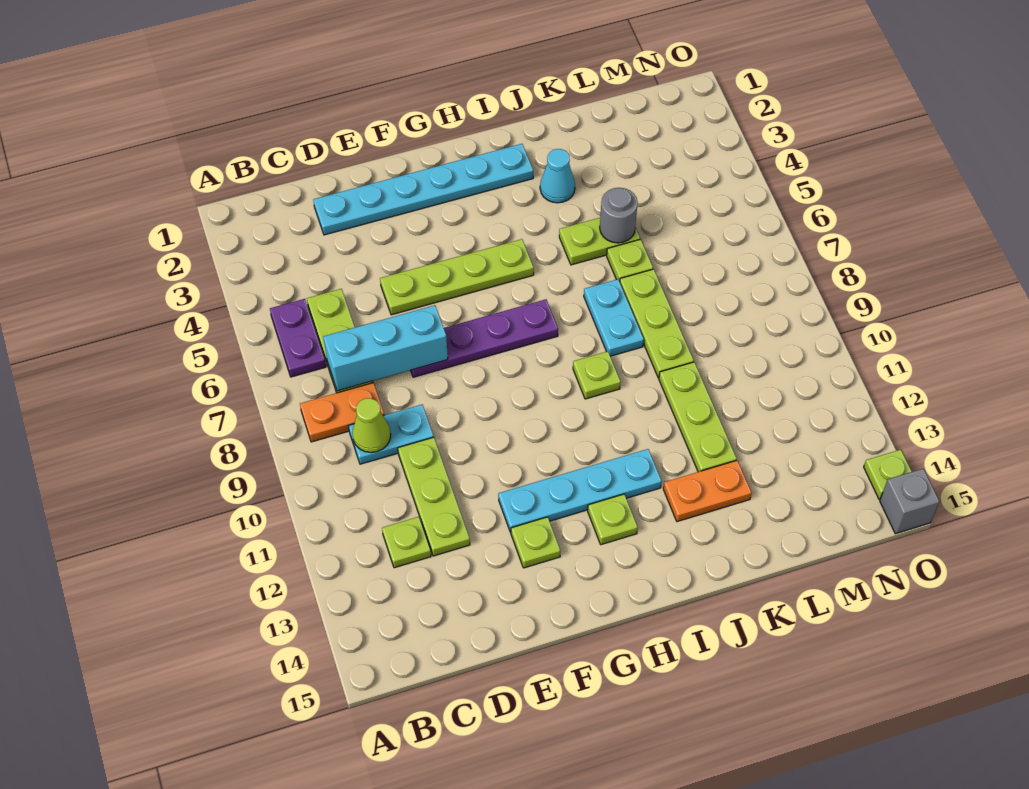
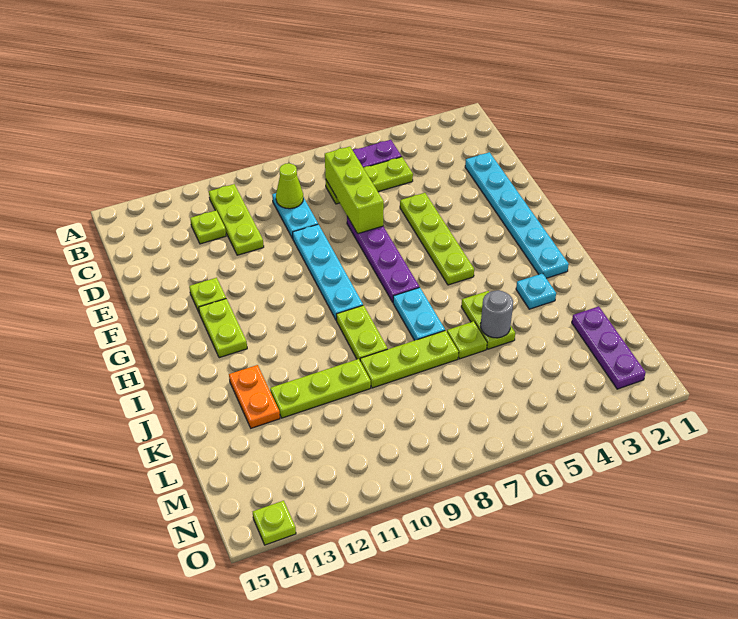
orange 1x2 plate [300,383,384,442] -> none
cyan 1x3 brick [323,305,448,391] -> lime 1x3 brick [325,146,384,234]
lime 1x3 plate [398,437,470,556] -> lime 1x3 plate turned to [209,184,264,255]
cyan 1x4 plate [498,449,662,533] -> cyan 1x4 plate moved to [293,224,363,321]
lime 1x1 plate [588,494,638,545] -> lime 1x2 plate [199,299,247,358]
lime 1x1 plate [573,351,621,399] -> lime 1x2 plate [336,305,388,360]
cyan 1x1 cone [540,149,575,203] -> cyan 1x1 plate [516,273,556,309]
cyan 1x2 plate [584,279,644,356] -> cyan 1x2 plate turned to [393,287,445,340]
none -> purple 1x3 plate [572,306,646,389]
grey 1x1 brick [880,469,940,534] -> none

